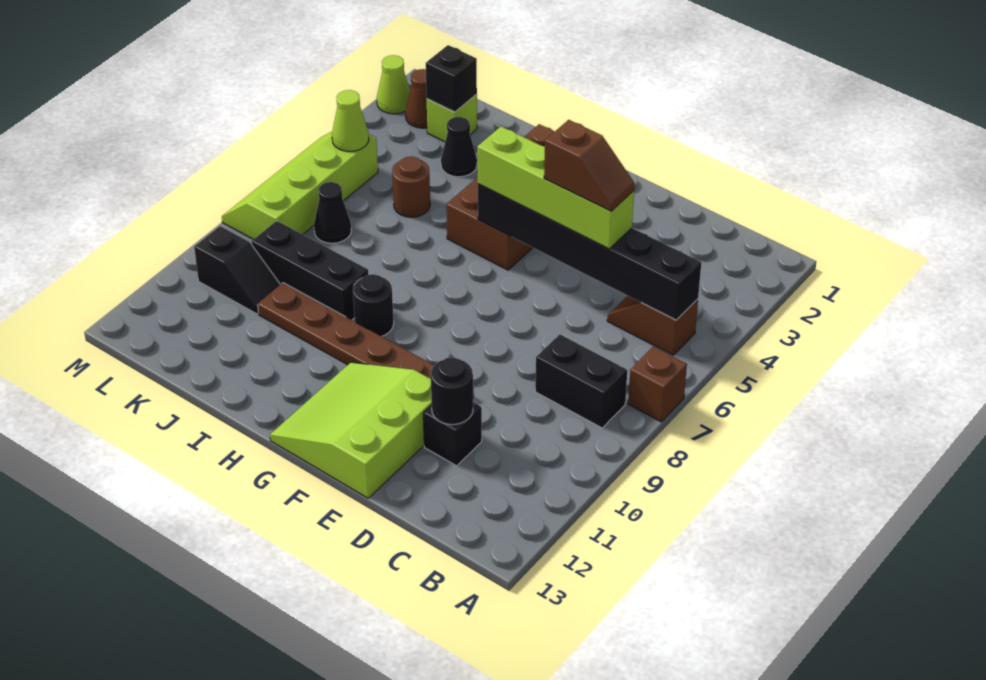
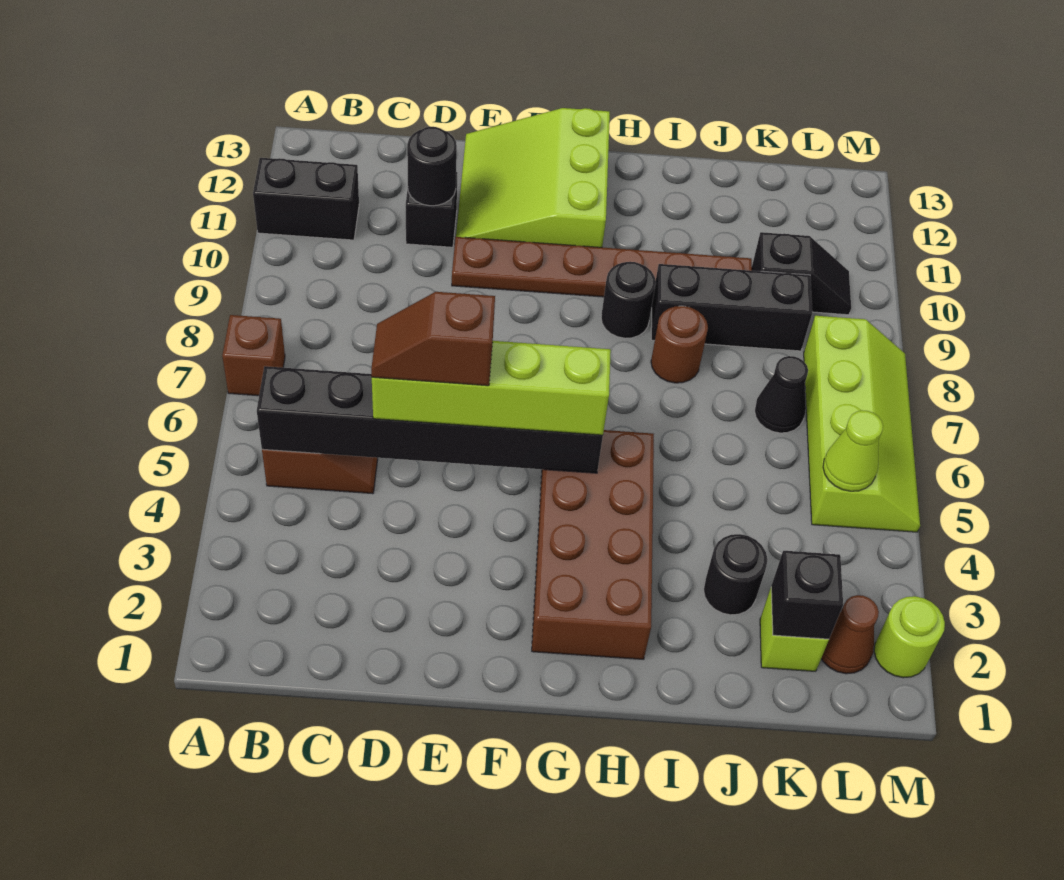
black 1x2 brick [535,334,627,428] -> black 1x2 brick moved to [253,158,359,240]
lime 3x3 slope [270,362,432,498] -> lime 3x3 slope turned to [456,108,610,247]
black 1x1 cone [441,117,477,177] -> black 1x1 round brick [704,534,768,615]
brown 1x1 round brick [392,156,430,217] -> brown 1x1 round brick moved to [651,306,708,383]
black 1x2 slope [194,226,280,314] -> black 1x2 slope turned to [752,232,851,315]
lime 1x1 cone [377,55,410,114] -> lime 1x1 round brick [874,596,945,678]

